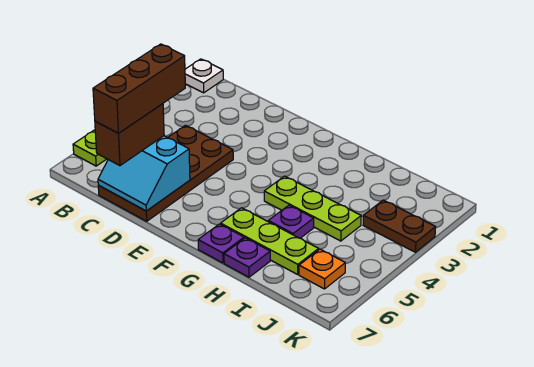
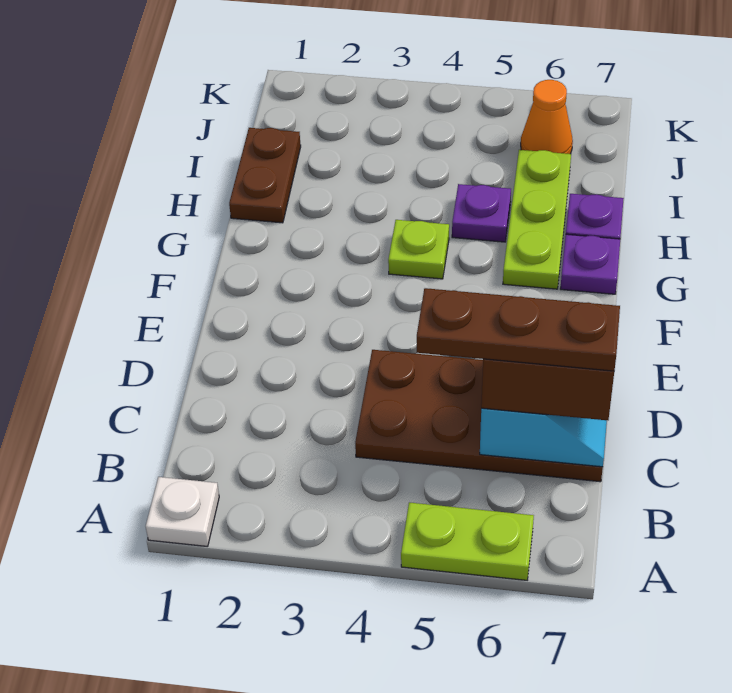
brown 1x3 brick [93,44,185,133] -> brown 1x3 plate [417,288,620,371]
lime 1x3 plate [264,176,361,241] -> lime 1x1 plate [388,220,449,279]
brown 1x2 plate [363,200,436,252] -> brown 1x2 plate moved to [229,128,301,223]
orange 1x1 plate [299,249,345,289] -> orange 1x1 cone [521,80,573,154]

